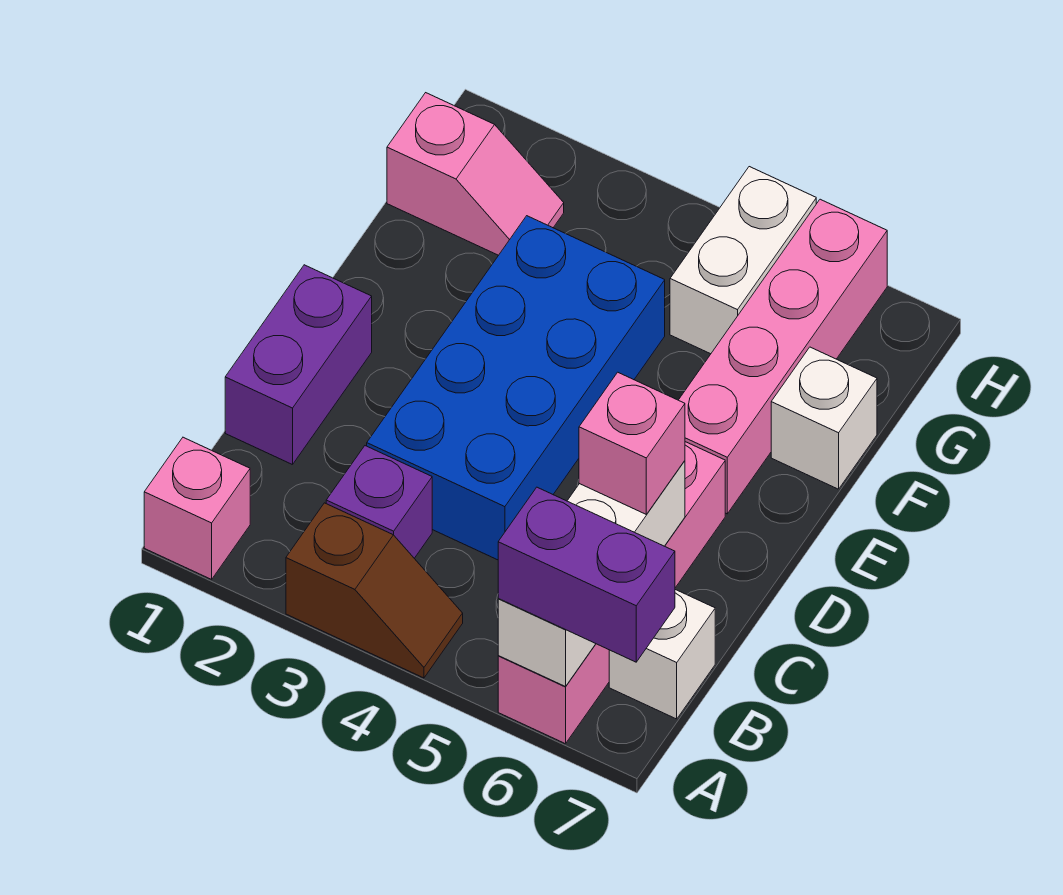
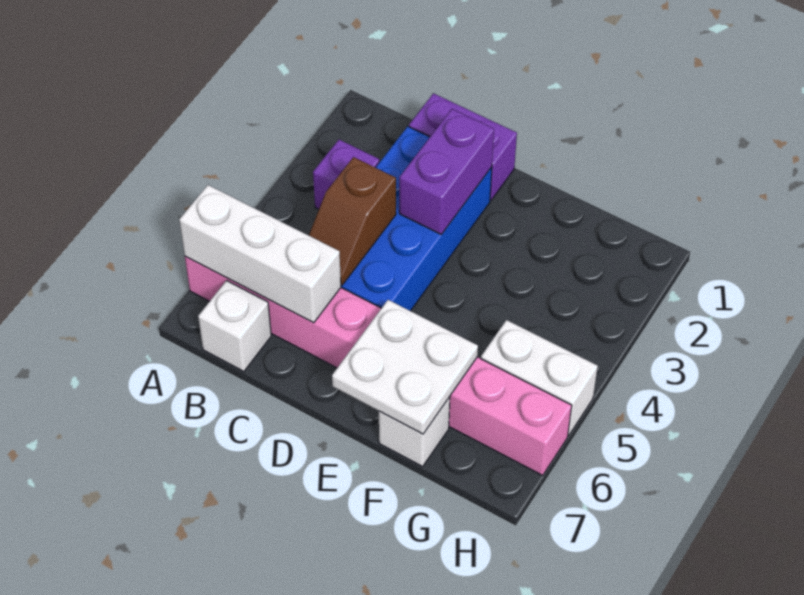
pink 1x1 brick [144,437,250,579] -> none
brown 1x2 slope [286,503,463,678] -> brown 1x2 slope moved to [309,157,396,285]
purple 1x2 brick [498,487,675,662] -> purple 1x2 brick moved to [399,109,494,234]
blue 2x4 brick [367,216,665,560] -> blue 2x4 brick turned to [341,127,492,311]
pink 1x1 brick [579,372,685,515] -> none
none -> white 2x2 plate [332,300,478,434]
pink 1x2 slope [387,93,564,255] -> none

